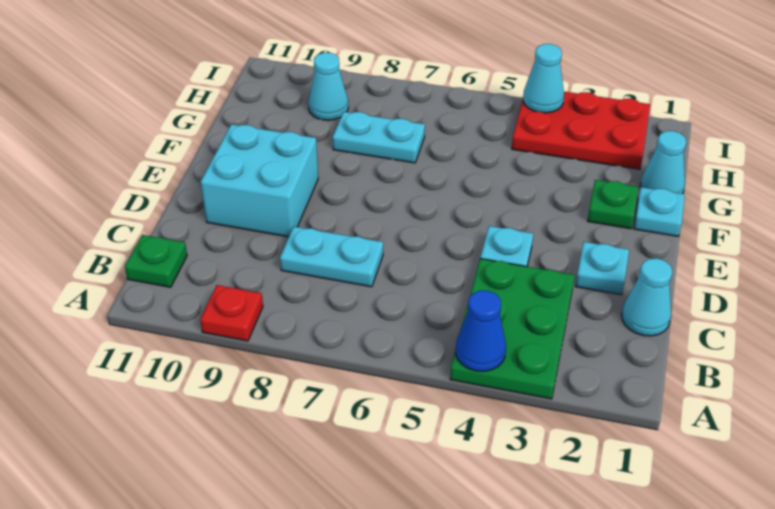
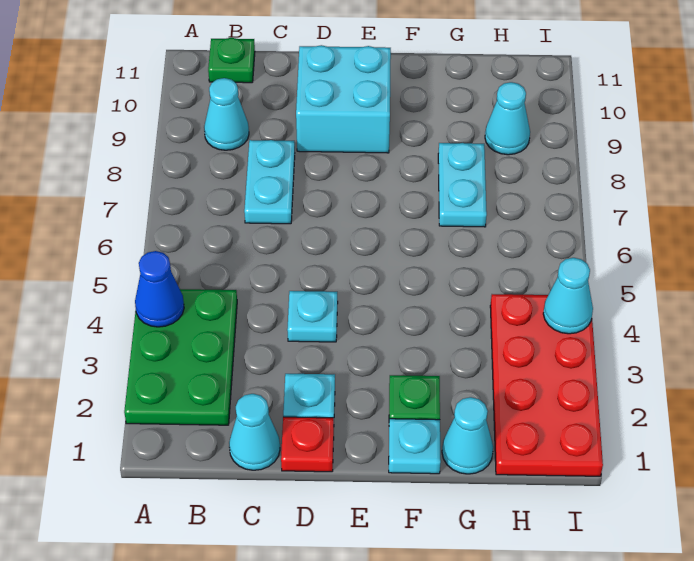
green 2x3 plate [450,259,575,399] -> green 2x3 plate turned to [124,289,237,425]
red 1x1 plate [200,285,263,341] -> red 1x1 plate moved to [281,417,334,472]
none -> cyan 1x1 cone [204,78,249,150]
red 2x3 plate [512,92,650,169] -> red 2x4 plate [490,294,603,476]

